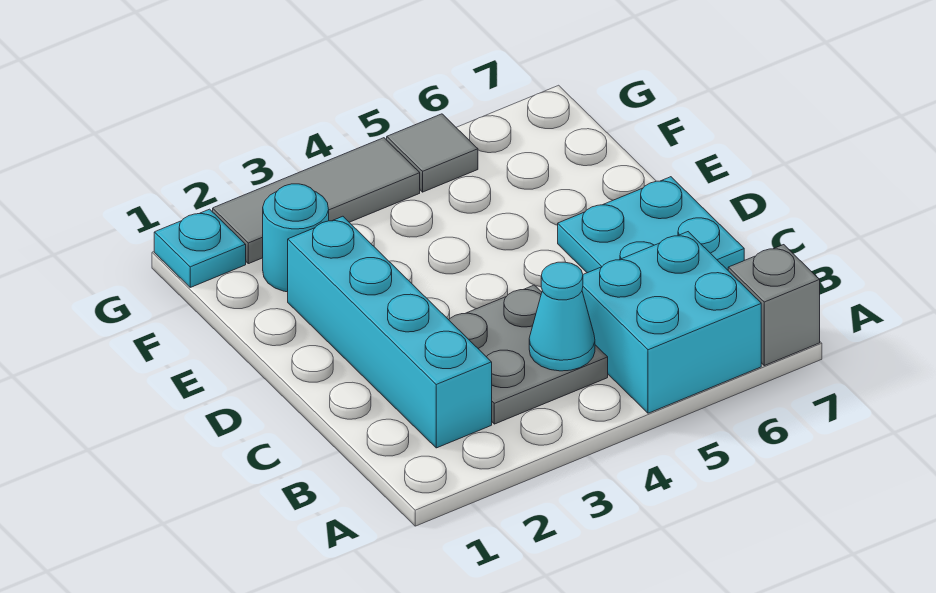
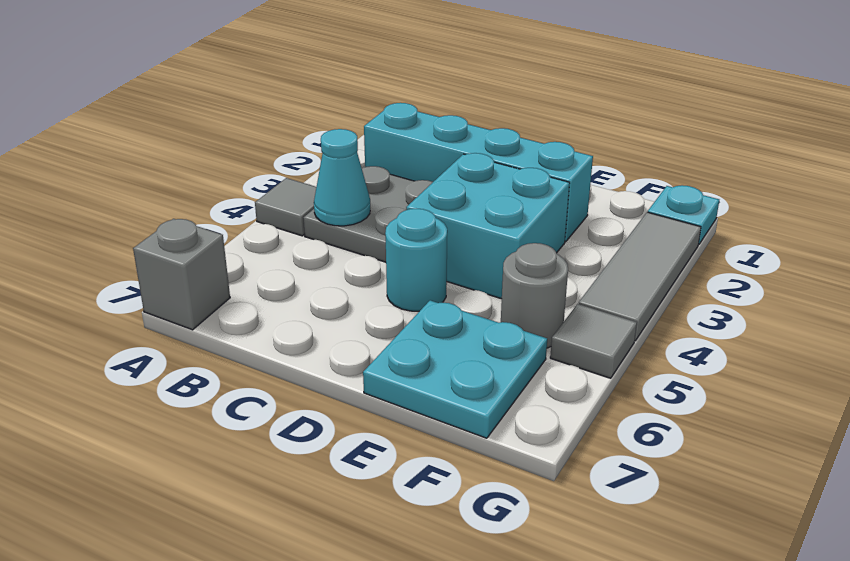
none -> grey 1x1 tile [255,178,316,236]
cyan 2x2 brick [582,232,761,413] -> cyan 2x2 brick moved to [406,153,569,299]
cyan 2x2 plate [558,177,744,273] -> cyan 2x2 plate moved to [363,300,547,438]
cyan 1x1 round brick [263,184,329,292] -> cyan 1x1 round brick moved to [385,209,447,311]
none -> grey 1x1 round brick [501,243,568,348]

